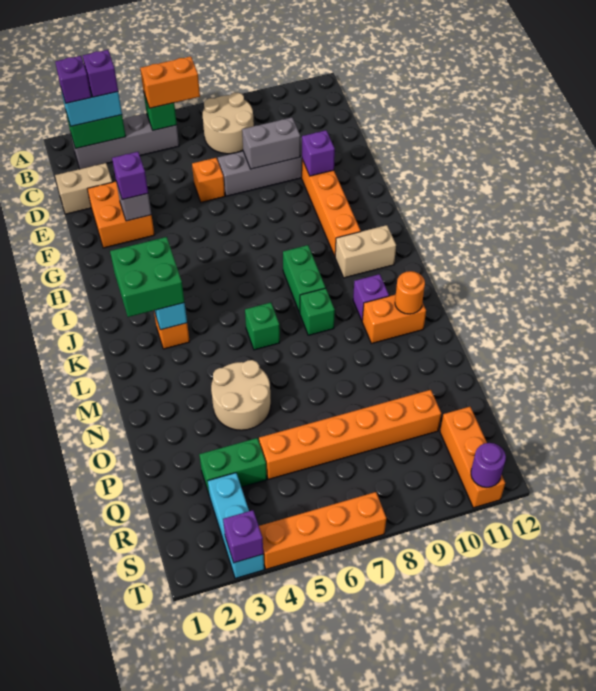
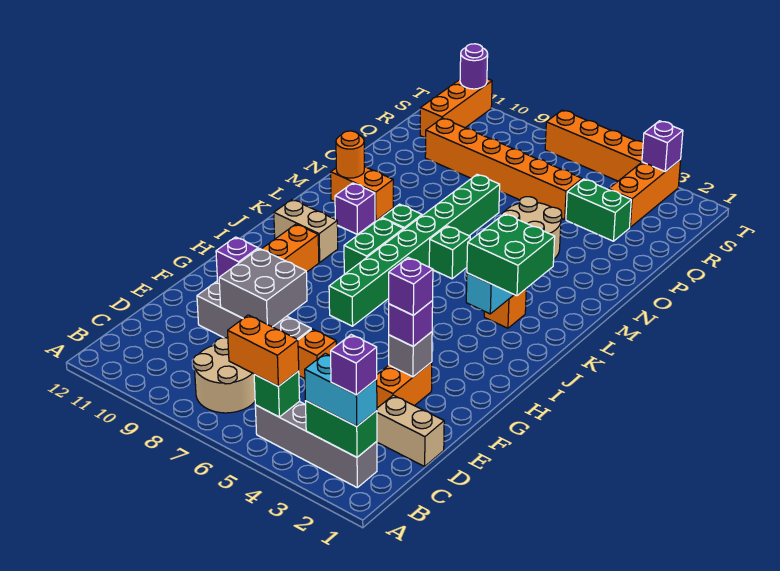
purple 1x1 brick [83,50,118,97] -> purple 1x1 brick moved to [389,258,433,315]
orange 2x2 brick [87,182,154,248] -> orange 1x2 brick [377,362,432,408]
grey 1x2 brick [242,117,300,169] -> grey 2x2 brick [219,248,307,327]
none -> green 1x8 brick [329,174,500,326]
cyan 1x3 brick [208,473,264,579] -> orange 1x3 brick [609,160,681,227]

